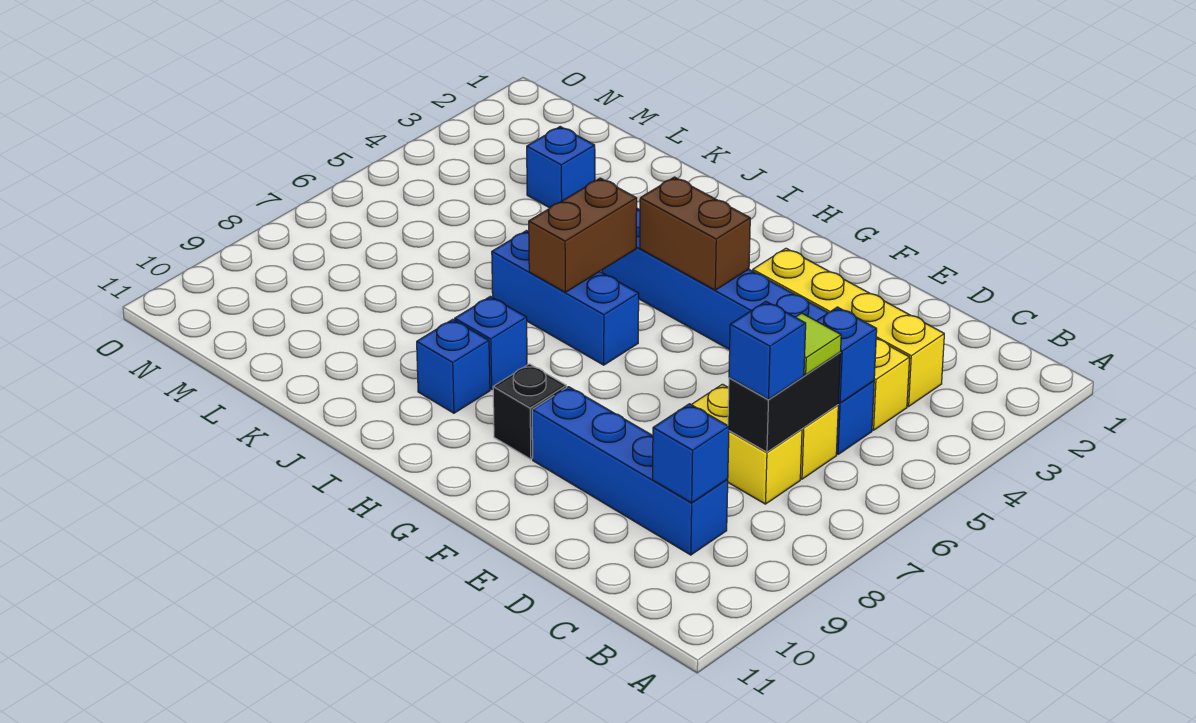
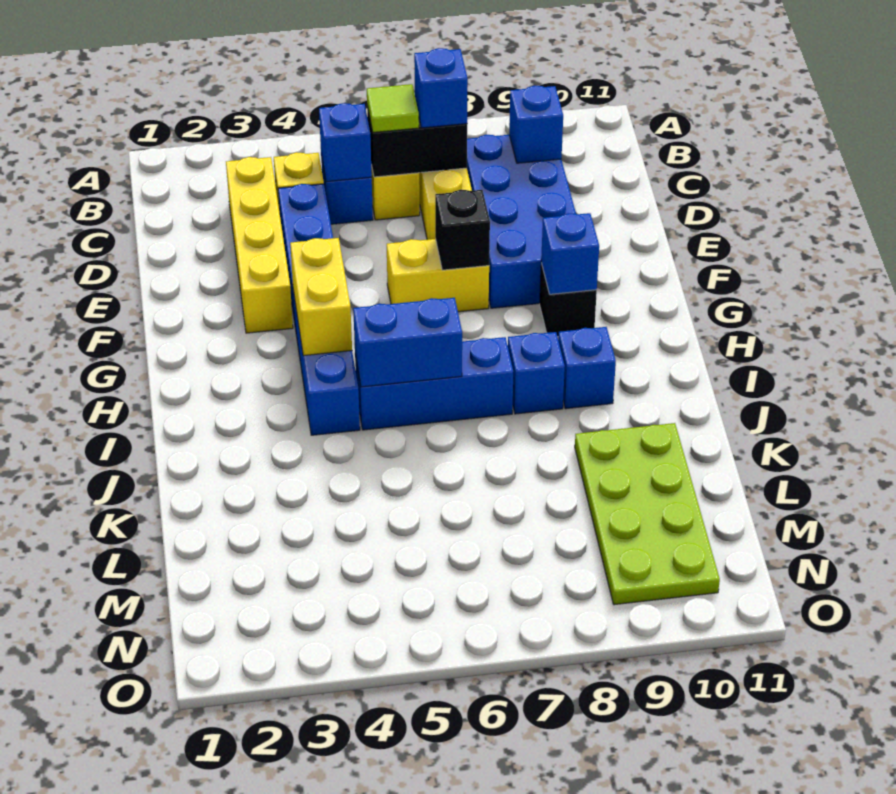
blue 1x4 brick [532,387,728,555] -> blue 2x4 brick [467,135,576,308]
none -> yellow 1x2 brick [387,239,489,312]
none -> black 1x1 brick [435,190,490,270]
brown 1x2 brick [640,177,750,290] -> yellow 1x2 brick [290,238,352,356]
blue 1x3 brick [492,231,639,365] -> blue 1x3 brick turned to [355,337,513,430]
brown 1x2 brick [529,178,637,292] -> blue 1x2 brick [353,298,462,387]
none -> lime 2x4 plate [575,423,720,605]
blue 1x1 brick [527,127,595,208] -> blue 1x1 brick moved to [541,213,599,294]

